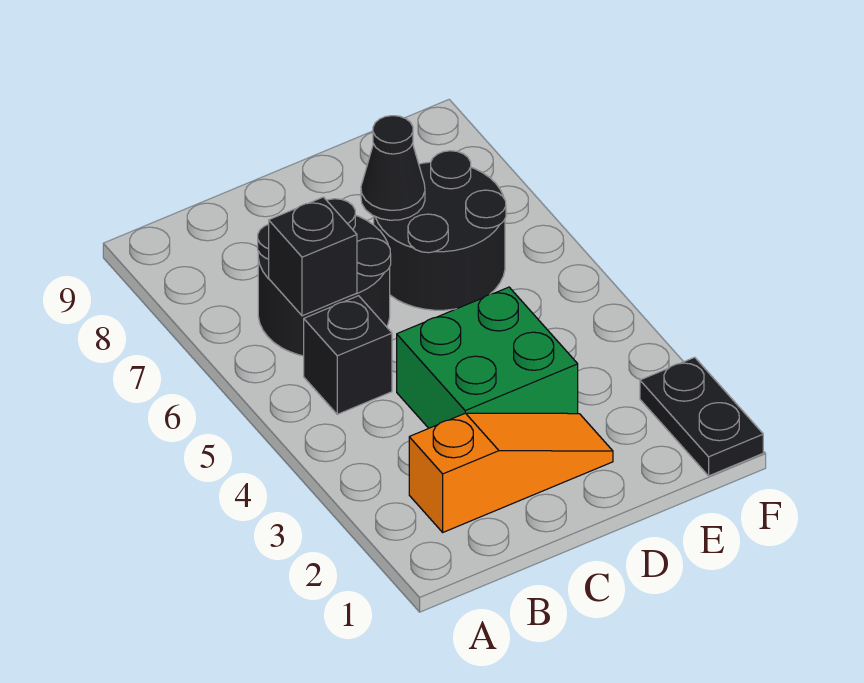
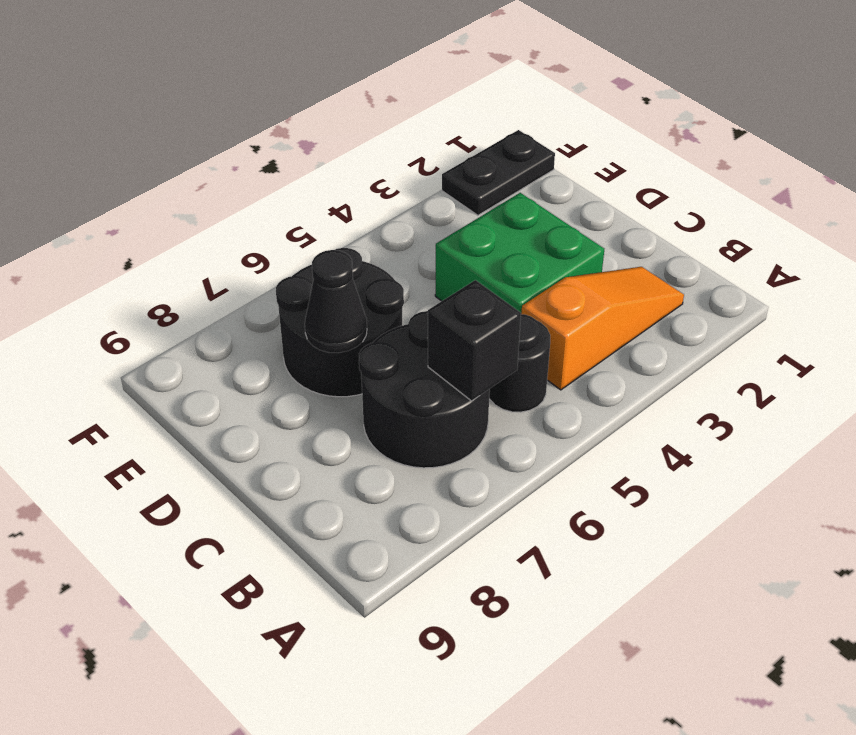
orange 1x3 slope [409,413,613,532] -> orange 1x3 slope turned to [521,267,684,390]
black 1x1 brick [304,296,392,414] -> black 1x1 round brick [489,314,550,412]

